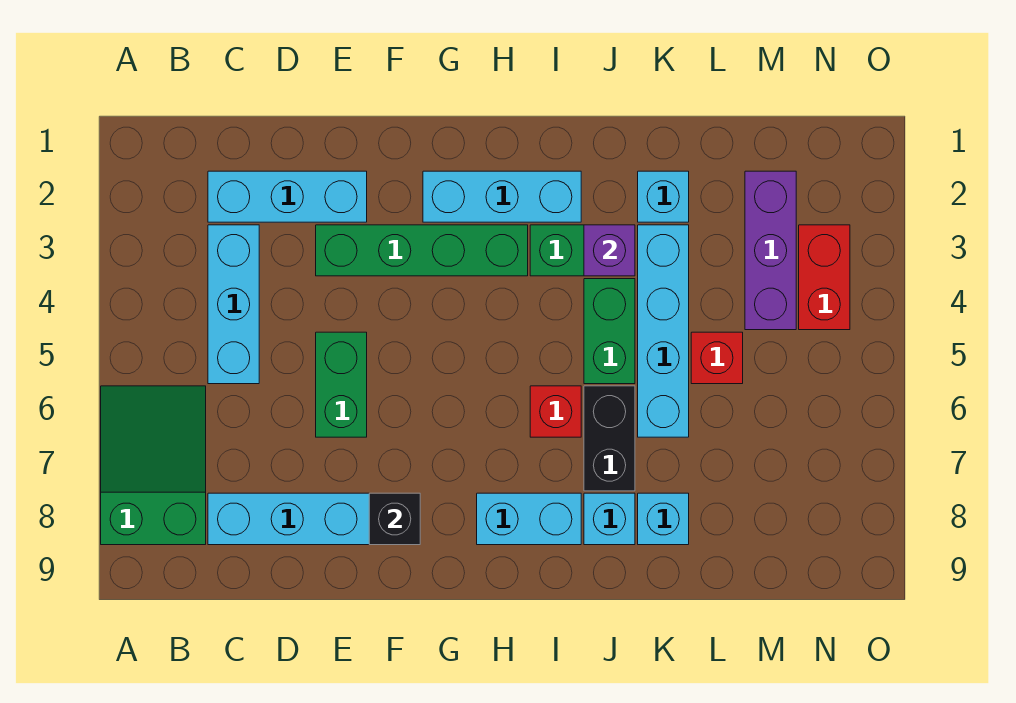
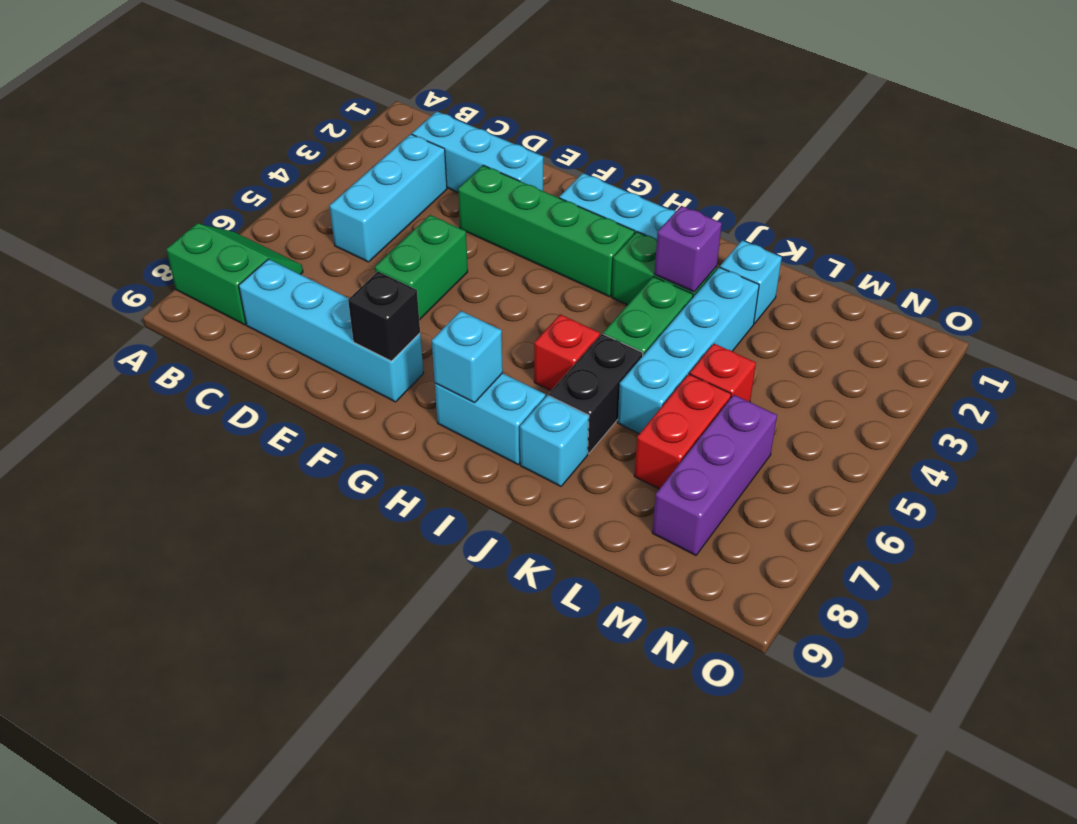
green 2x3 slope [101,386,206,545] -> green 2x2 slope [166,223,303,325]
cyan 1x1 brick [638,493,689,545] -> cyan 1x1 brick moved to [432,311,503,403]
purple 1x3 brick [745,171,796,330] -> purple 1x3 brick moved to [652,395,777,555]
red 1x2 brick [799,225,850,330] -> red 1x2 brick moved to [634,374,731,489]

